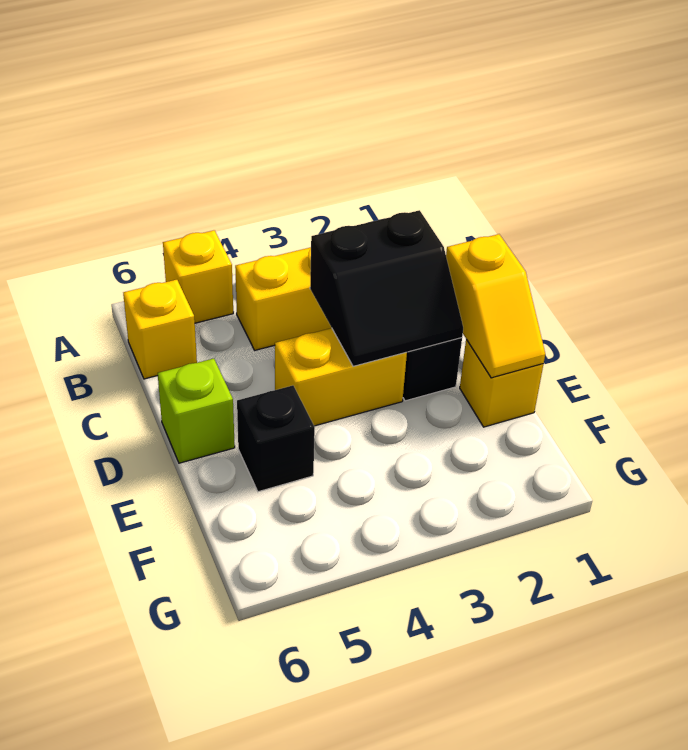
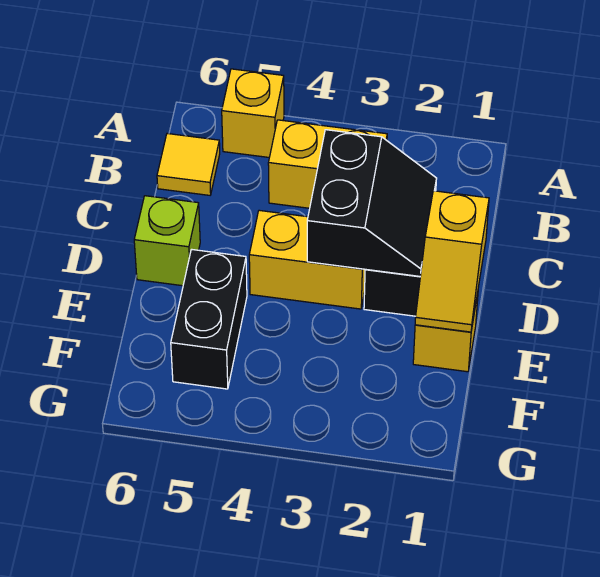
yellow 1x1 brick [123,280,197,379] -> yellow 1x1 tile [157,134,220,195]
black 2x2 slope [310,210,463,366] -> black 2x2 slope turned to [307,130,437,276]
black 1x1 brick [237,385,315,492] -> black 1x2 brick [171,249,247,389]

